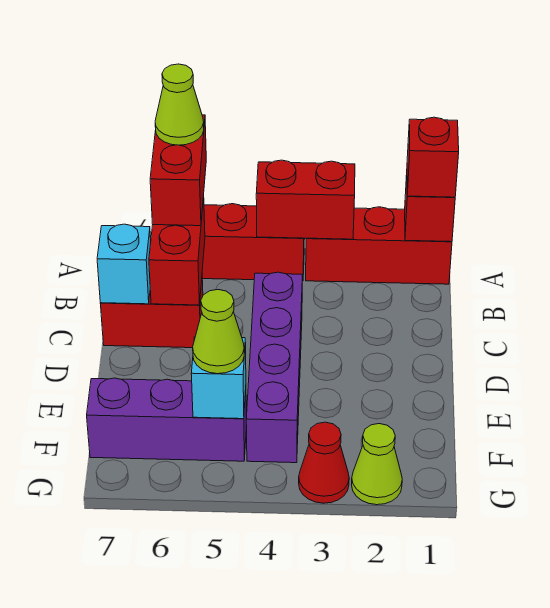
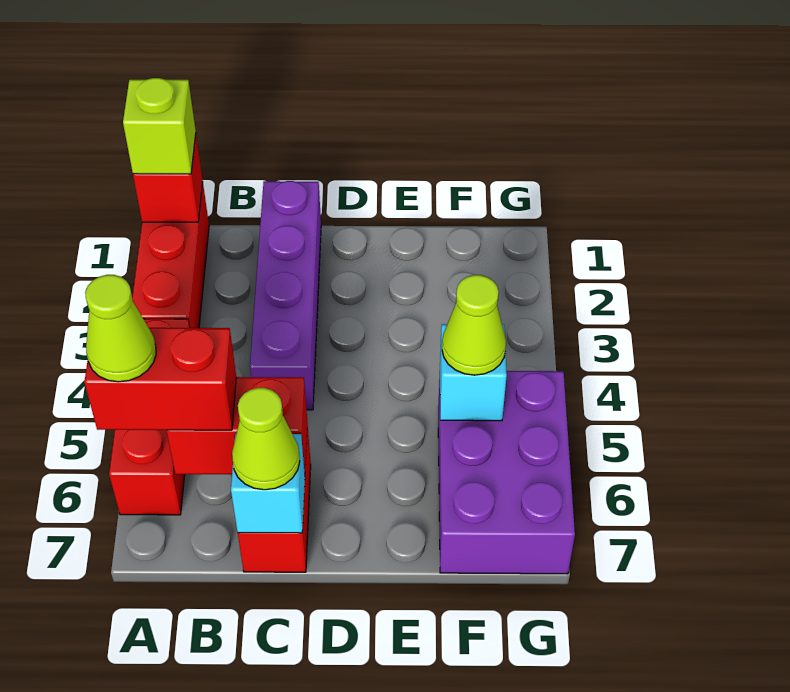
red 1x1 brick [407,117,459,197] -> lime 1x1 brick [123,78,196,174]
red 1x2 brick [256,160,355,239] -> none
purple 1x4 brick [246,272,302,463] -> purple 1x4 brick turned to [250,181,321,410]
purple 1x3 brick [87,378,247,461] -> purple 2x3 brick [438,371,575,574]
lime 1x1 cone [352,424,402,505] -> lime 1x1 cone moved to [232,388,300,490]
red 1x1 cone [299,422,349,503] -> none

